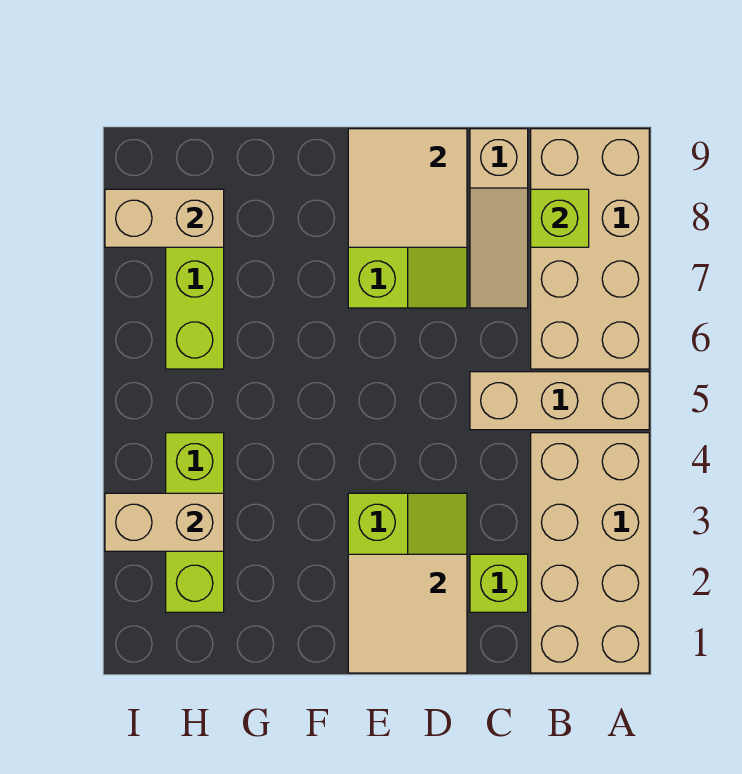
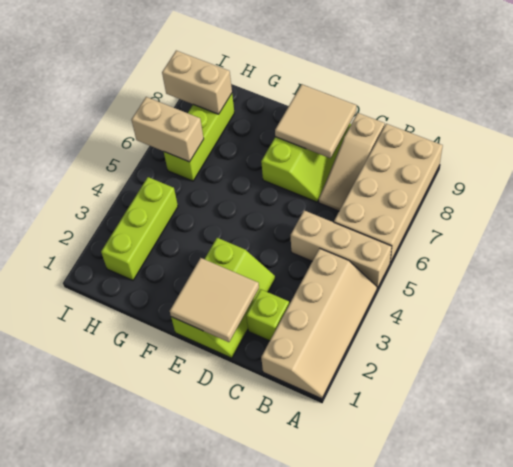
tan 2x4 brick [531,433,649,673] -> tan 2x4 slope [261,248,377,399]
lime 1x1 brick [531,189,589,247] -> none
tan 1x2 brick [105,493,224,551] -> tan 1x2 brick moved to [132,97,204,162]

